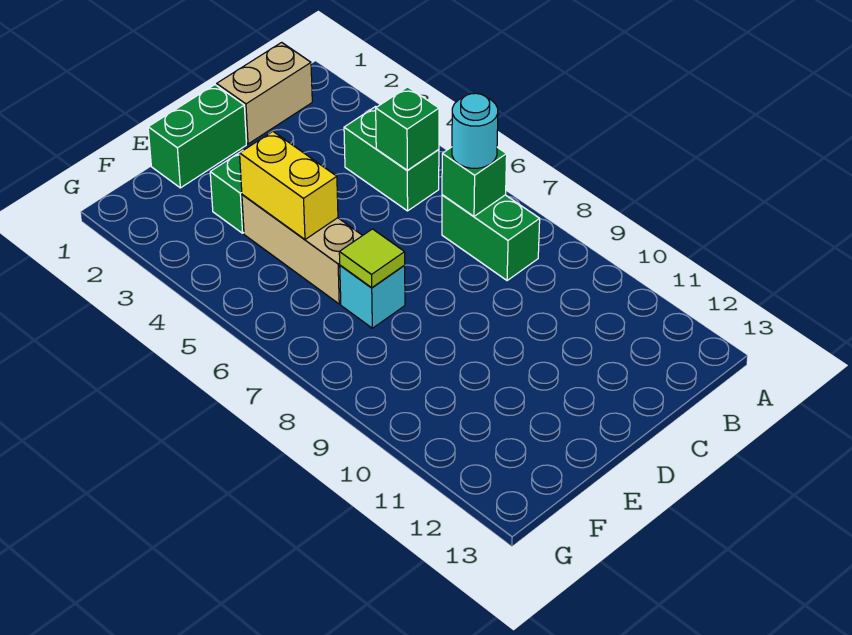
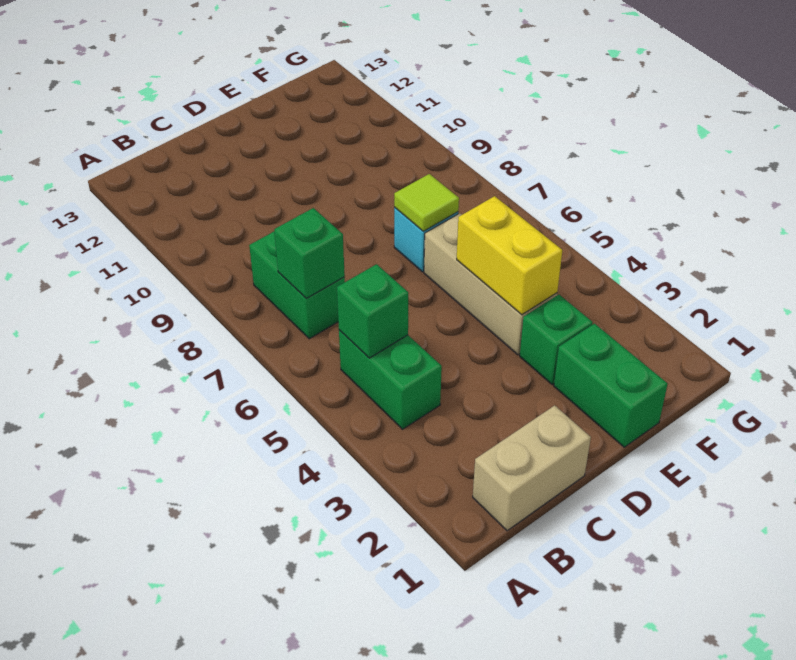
cyan 1x1 round brick [452,93,498,168] -> none
green 1x2 brick [148,85,246,188] -> green 1x2 brick turned to [554,324,668,447]

